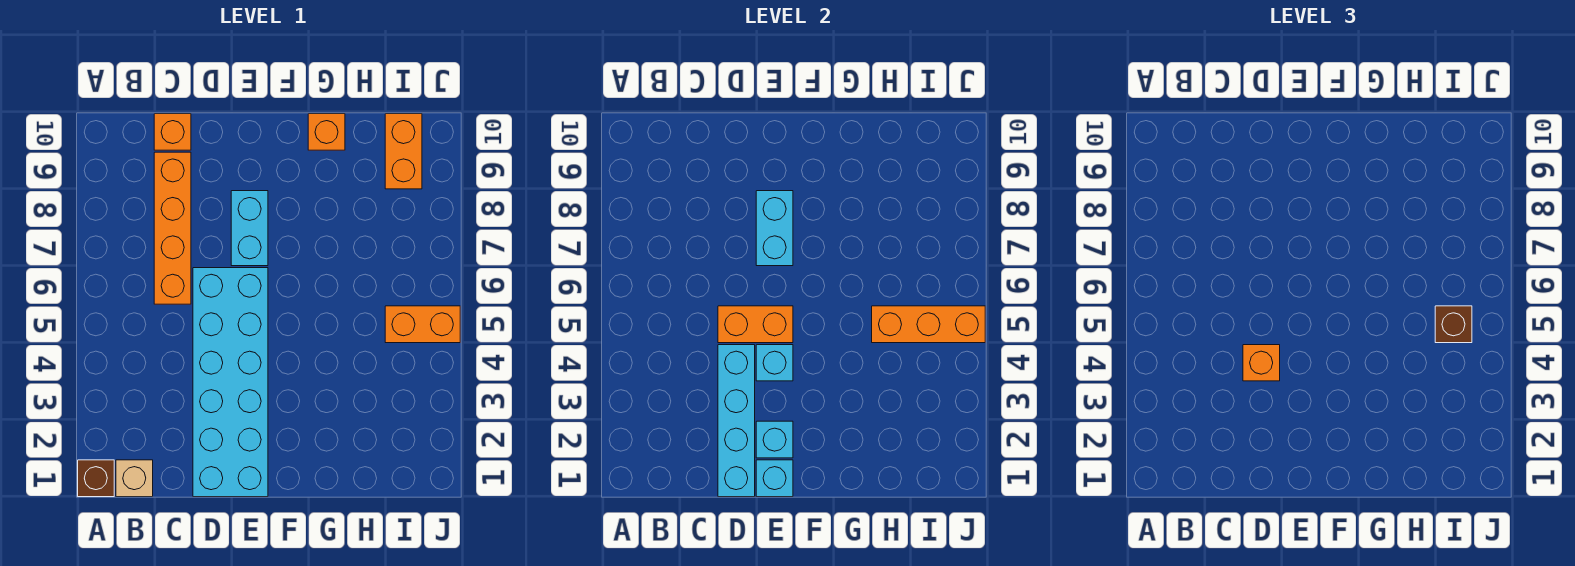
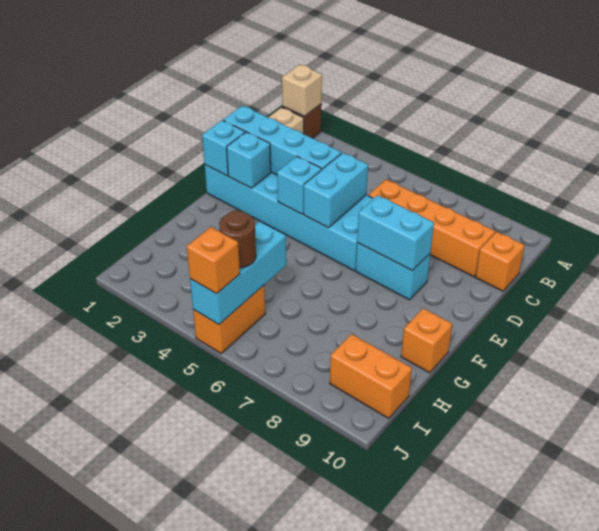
none -> tan 1x1 brick [282,65,322,116]
orange 1x1 brick [1243,345,1280,381] -> orange 1x1 brick moved to [187,227,240,294]
orange 1x2 brick [718,306,793,343] -> cyan 1x2 brick [304,153,368,228]
orange 1x3 brick [872,306,985,343] -> cyan 1x3 brick [190,221,286,325]
brown 1x1 brick [1435,306,1472,343] -> brown 1x1 round brick [219,210,256,268]

